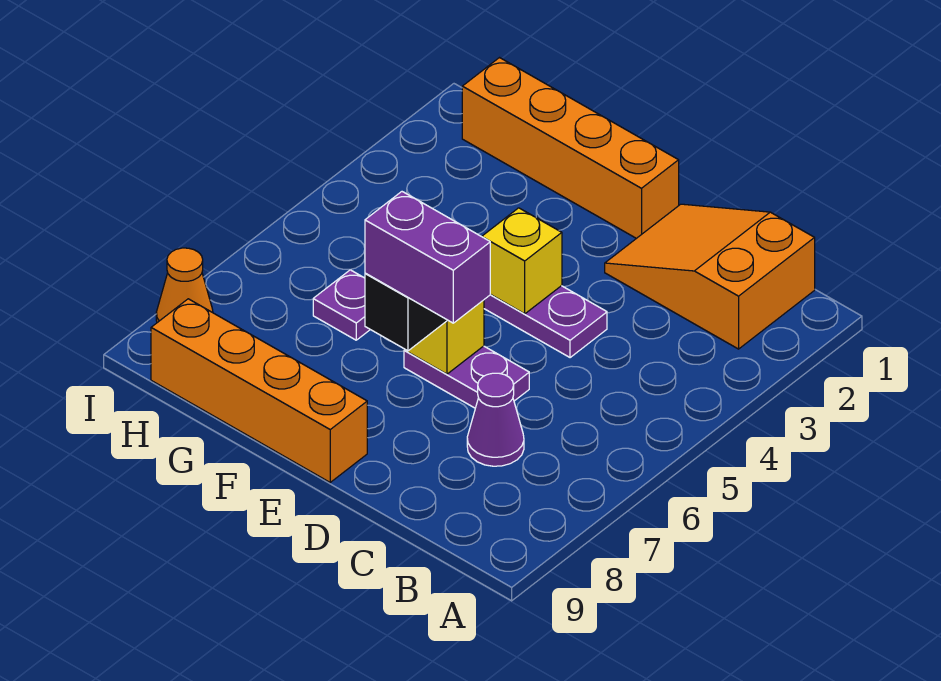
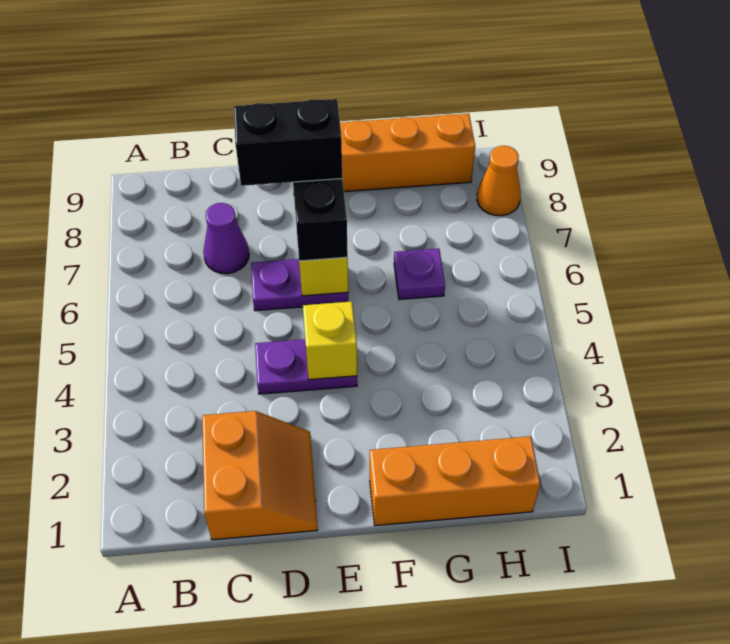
orange 2x3 slope [605,204,815,349] -> orange 2x2 slope [202,411,318,540]
purple 1x2 brick [365,192,490,323] -> black 1x2 brick [234,99,342,186]
orange 1x4 brick [462,58,679,238] -> orange 1x3 brick [370,436,540,526]

